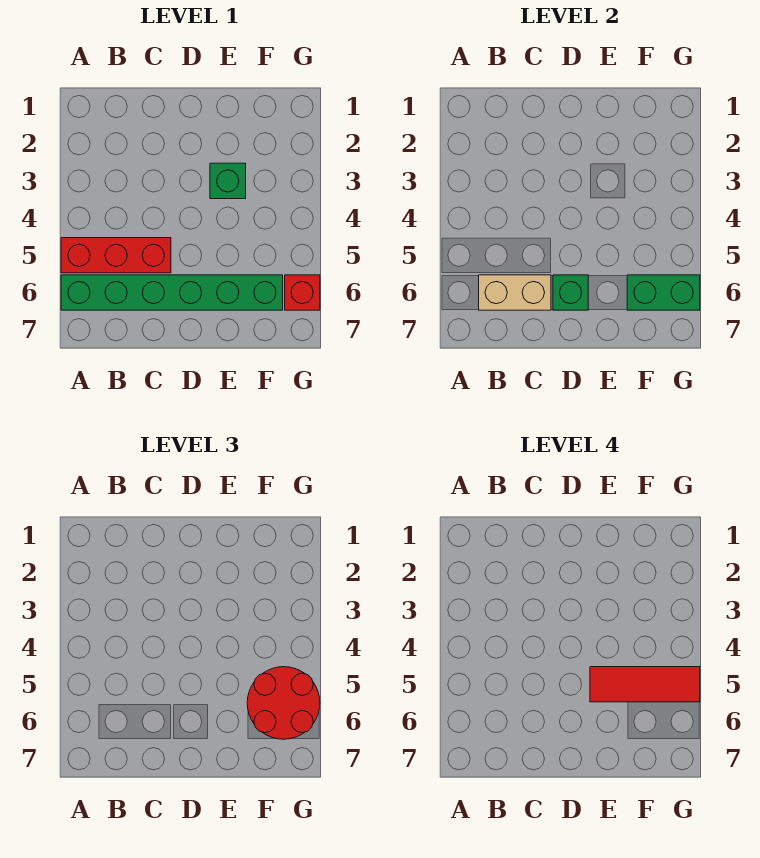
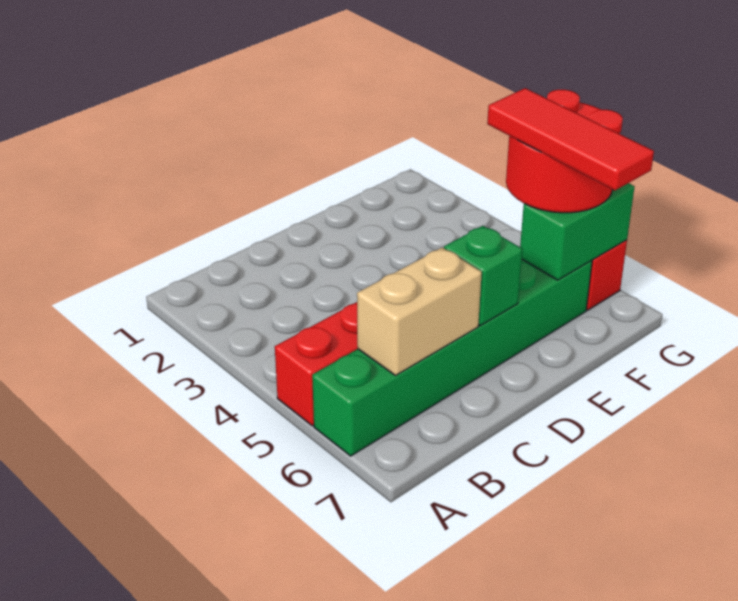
green 1x1 brick [210,163,246,199] -> none
red 1x3 tile [590,667,700,702] -> red 1x3 tile turned to [487,88,654,191]

